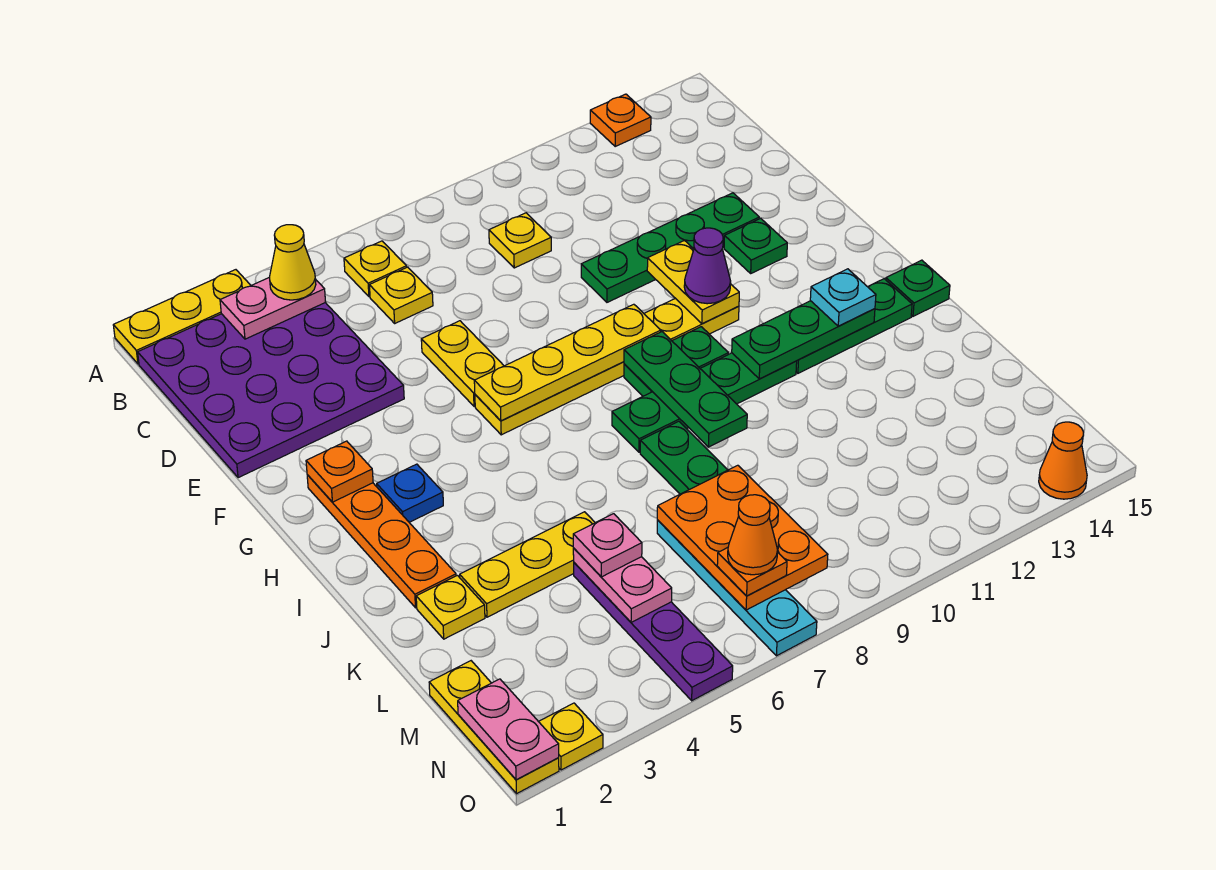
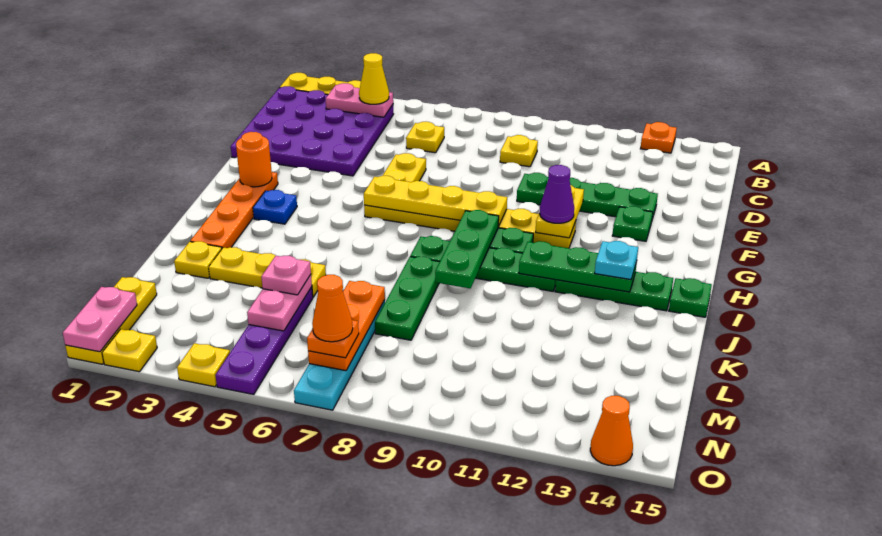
yellow 1x1 plate [344,241,407,297] -> yellow 1x1 plate moved to [177,343,230,387]
orange 1x1 plate [306,441,373,502] -> orange 1x1 round brick [236,132,272,187]
orange 2x3 plate [657,465,828,610] -> orange 1x3 plate [308,281,385,371]

